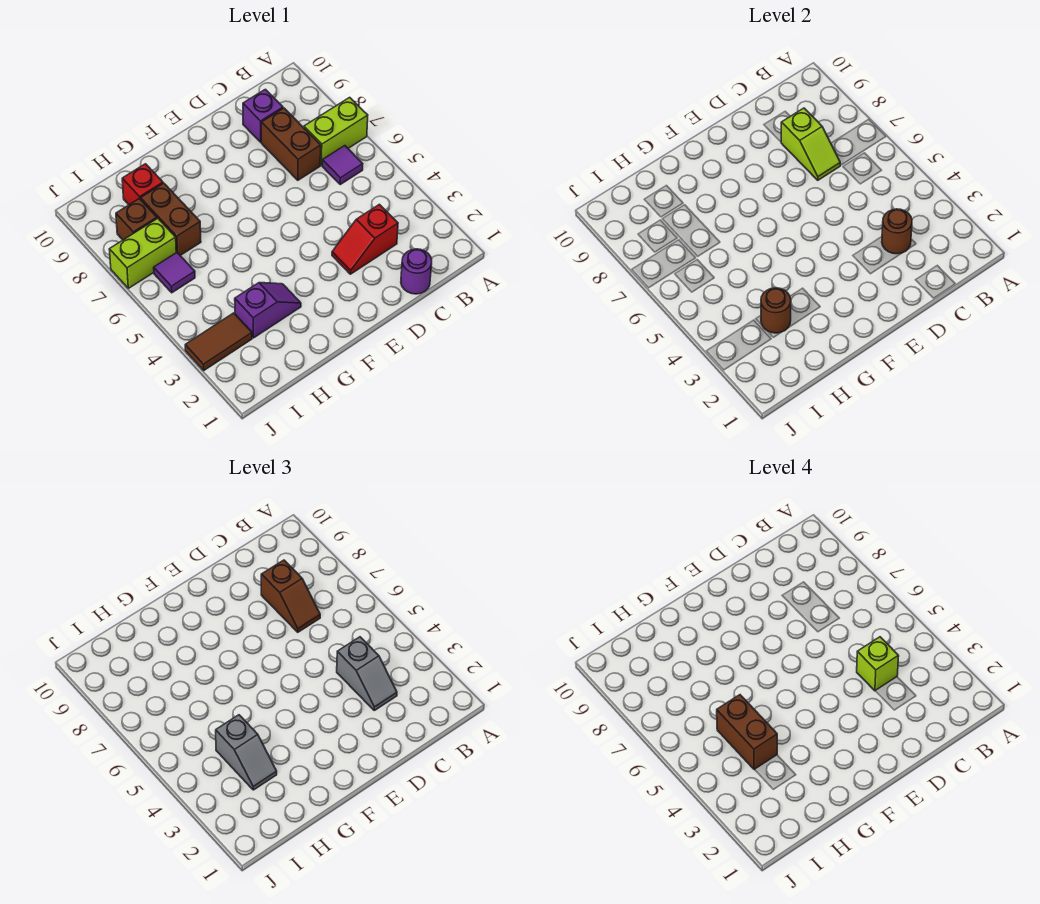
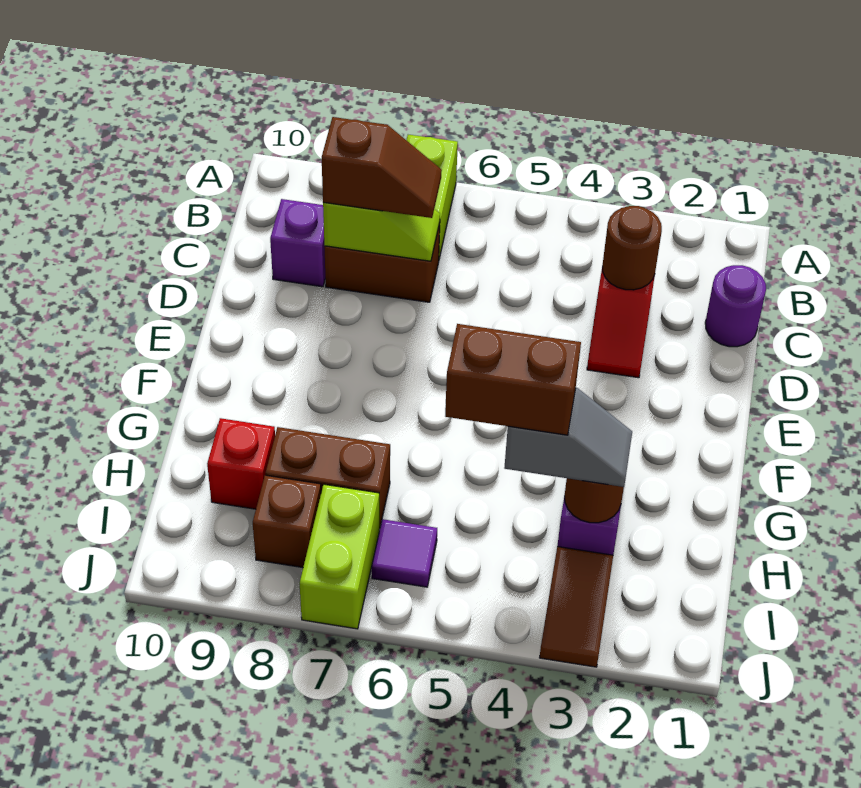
purple 1x1 tile [322,146,363,184] -> none
grey 1x2 slope [337,637,397,710] -> none
lime 1x1 brick [857,637,899,691] -> none

